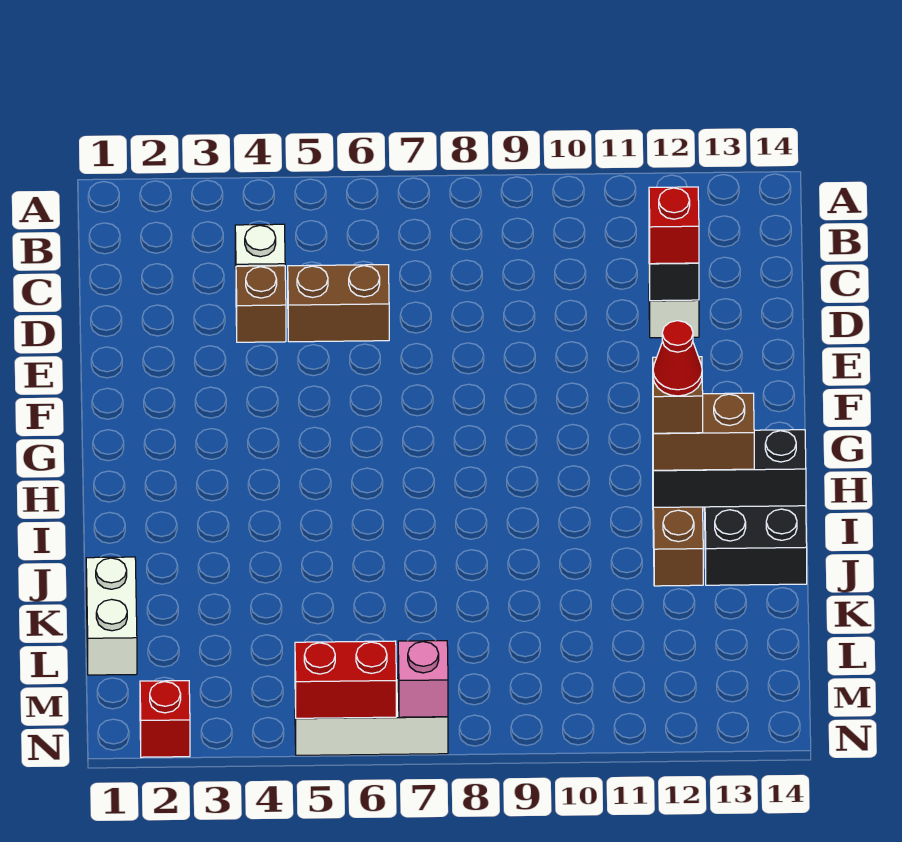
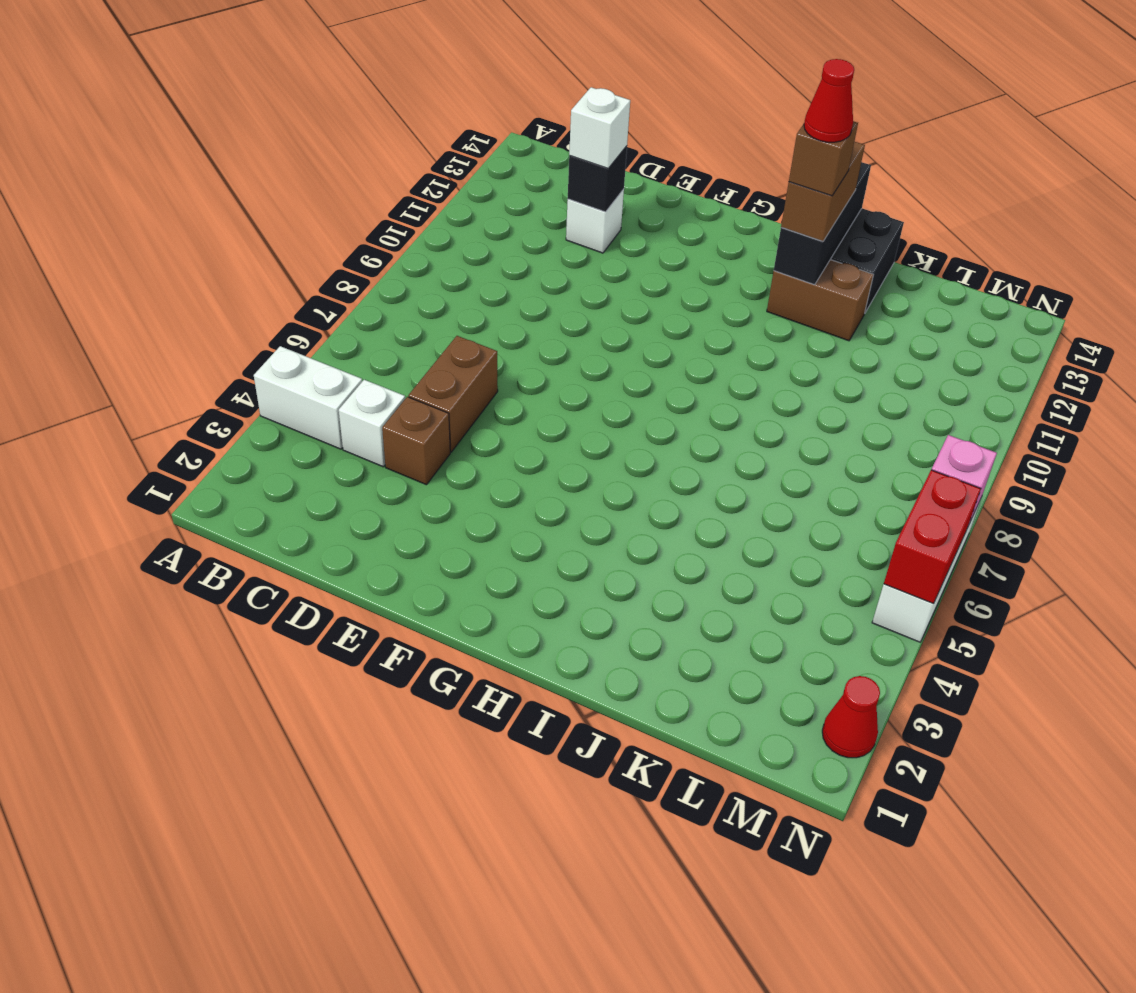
red 1x1 brick [649,187,699,264] -> white 1x1 brick [569,87,630,168]
white 1x2 brick [86,557,137,675] -> white 1x2 brick moved to [254,346,362,449]
red 1x1 brick [140,681,190,757] -> red 1x1 cone [822,676,880,758]

